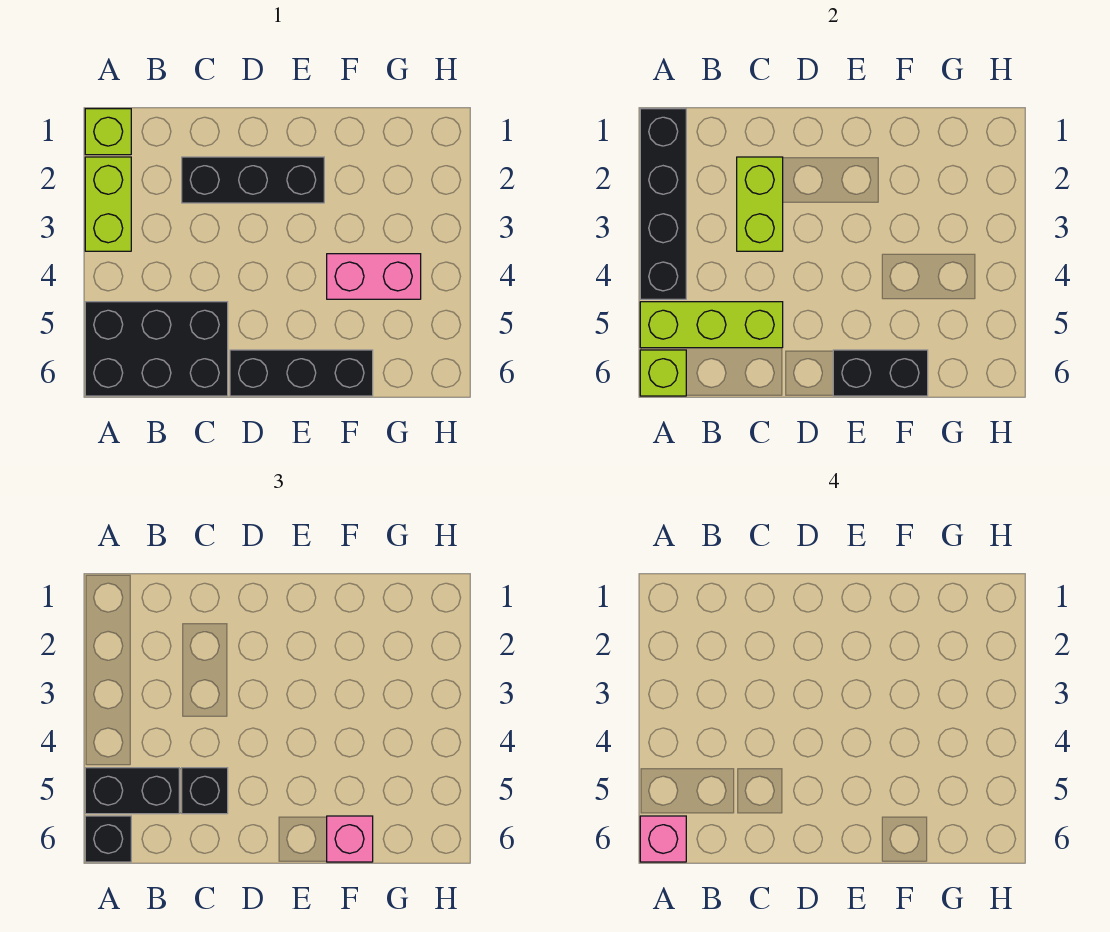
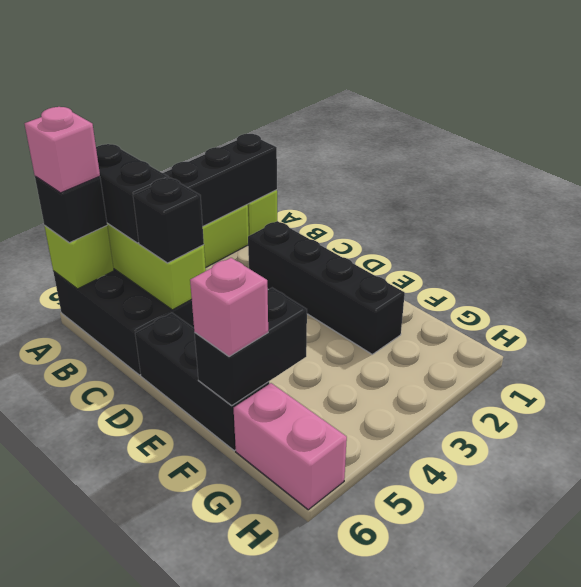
black 1x3 brick [182,157,324,203] -> black 1x4 brick [248,221,405,354]
lime 1x2 brick [737,157,783,251] -> none
black 1x2 brick [833,350,928,396] -> black 1x2 brick turned to [195,288,307,405]
pink 1x2 brick [327,254,421,299] -> pink 1x2 brick moved to [234,383,347,510]

